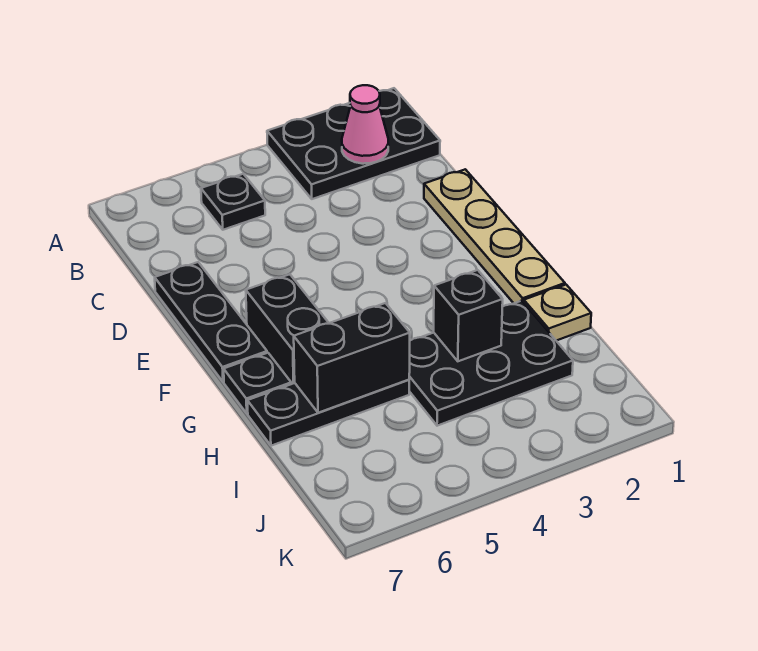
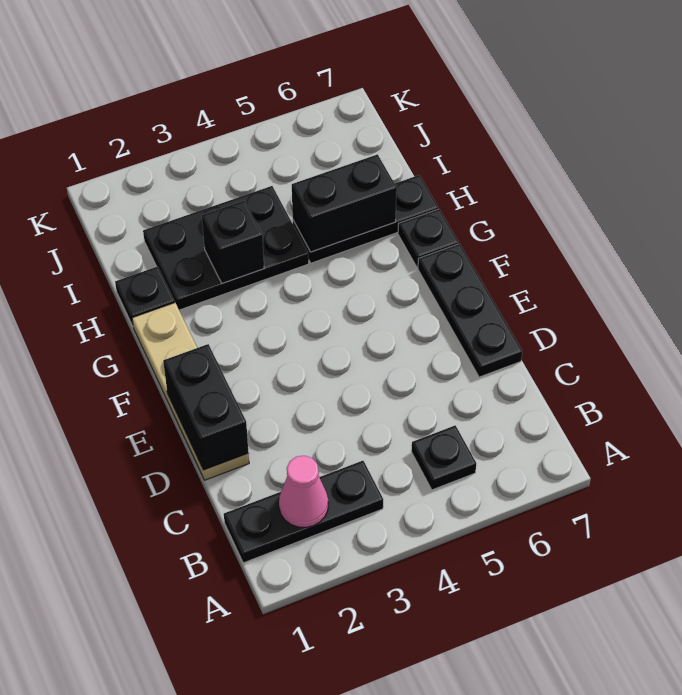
black 2x3 plate [267,88,440,199] -> black 1x3 plate [224,461,383,563]
black 1x2 brick [246,274,329,384] -> black 1x2 brick moved to [163,344,248,470]
tan 1x1 plate [524,285,591,341] -> black 1x1 plate [115,266,175,326]

